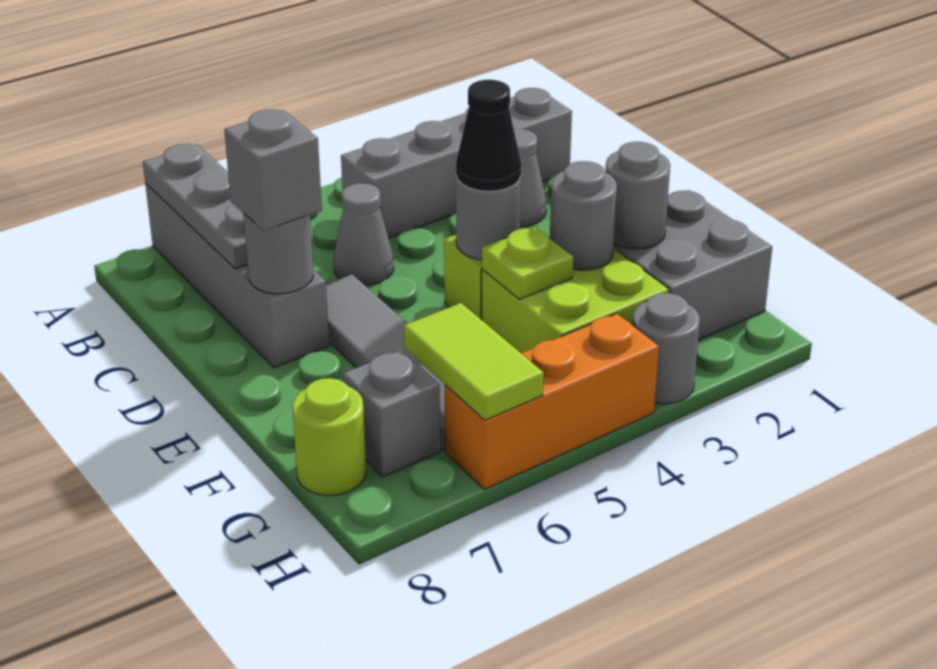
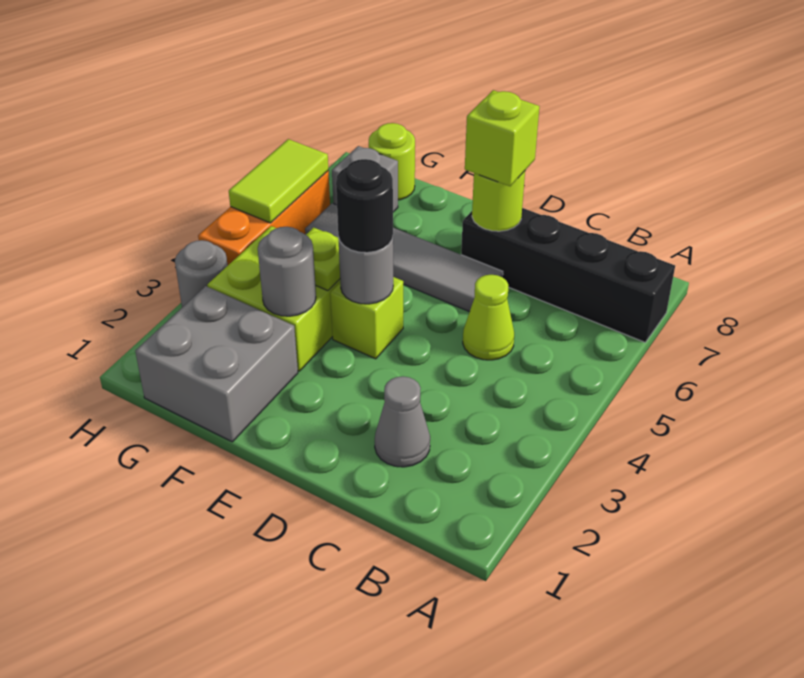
grey 1x4 brick [145,184,329,368] -> black 1x4 brick [461,208,675,342]
grey 1x3 plate [143,144,248,269] -> none
grey 1x4 brick [341,88,572,238] -> none
grey 1x1 cone [333,183,394,285] -> lime 1x1 cone [463,275,514,360]
grey 1x1 round brick [243,213,313,294] -> lime 1x1 round brick [472,171,525,231]
grey 1x1 brick [224,109,322,231] -> lime 1x1 brick [465,90,539,186]
black 1x1 cone [456,80,521,191] -> black 1x1 round brick [336,159,393,253]
grey 1x1 round brick [605,142,670,249] -> none
lime 1x2 tile [404,303,544,420] -> lime 1x2 tile turned to [229,139,328,223]

